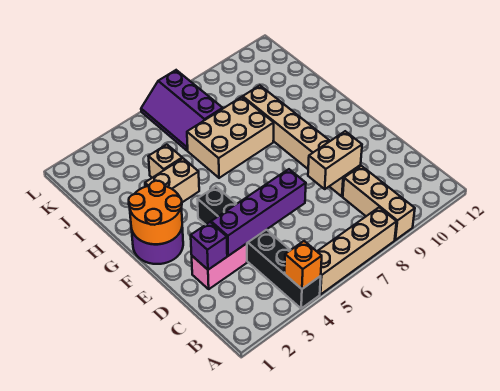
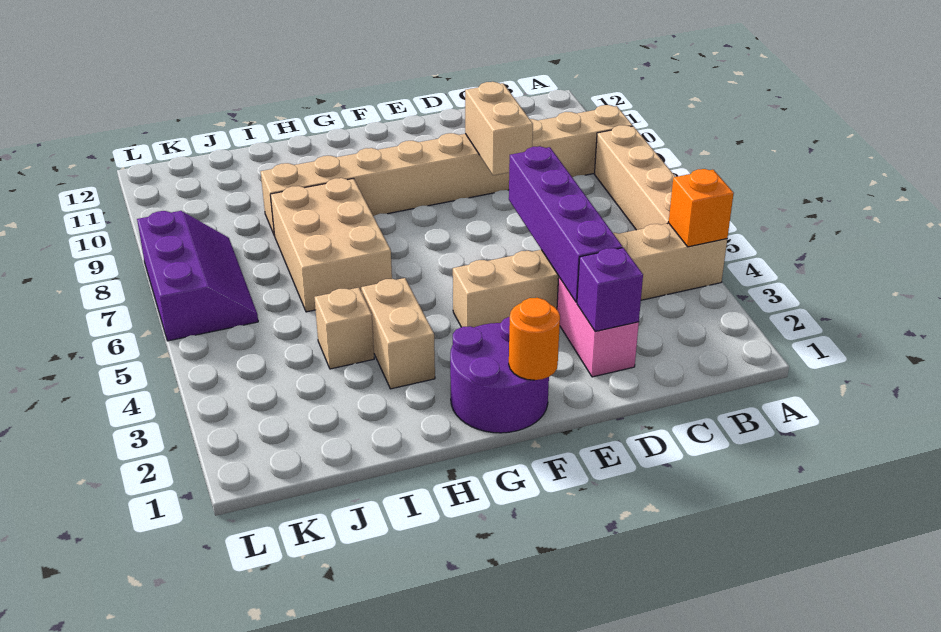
black 1x6 brick [198,187,321,308] -> tan 1x6 brick [453,223,727,327]
orange 2x2 round brick [129,181,182,244] -> orange 1x1 round brick [509,298,560,380]
purple 2x3 slope [141,70,223,151] -> purple 2x3 slope turned to [137,211,258,341]

